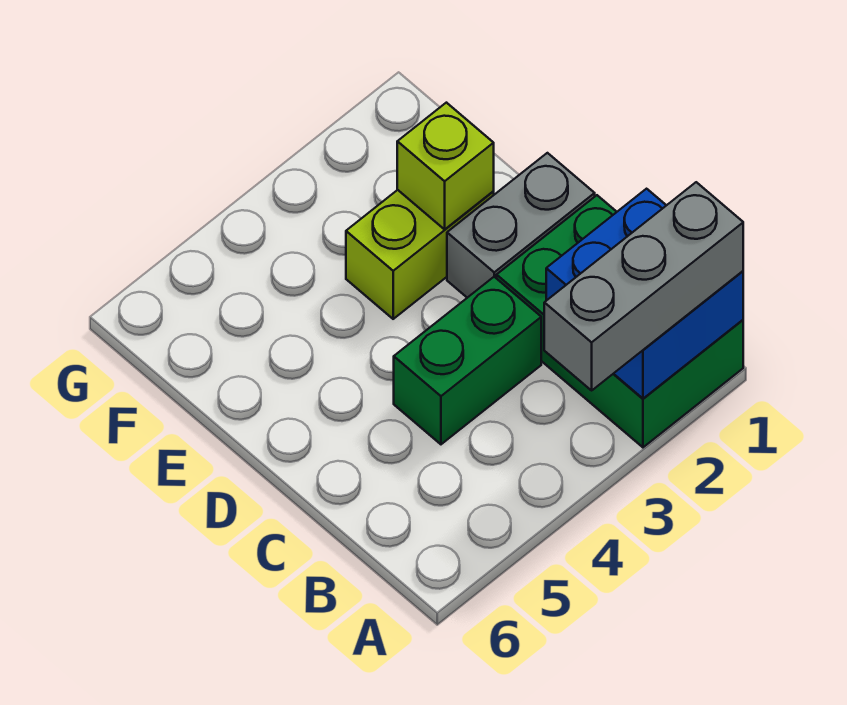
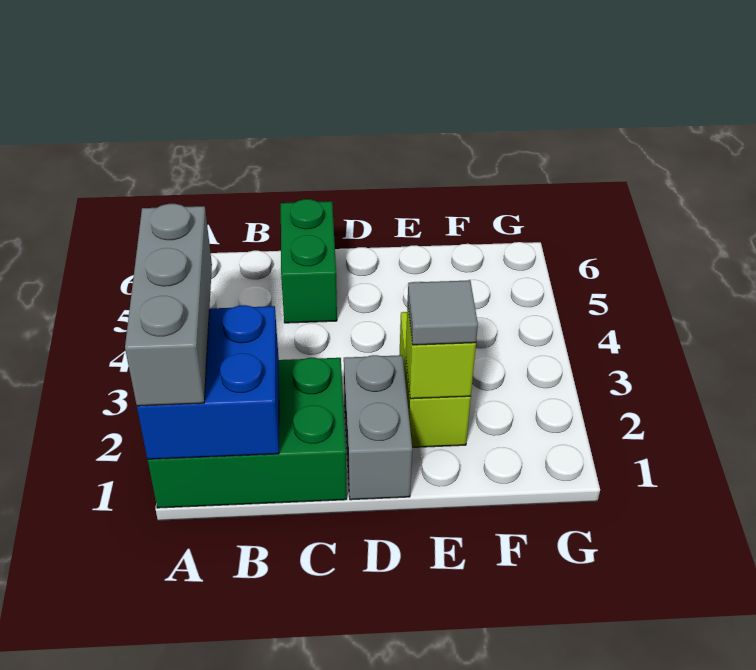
green 1x2 brick [394,277,541,444] -> green 1x2 brick moved to [281,199,337,323]
none -> grey 1x1 tile [408,280,478,345]

